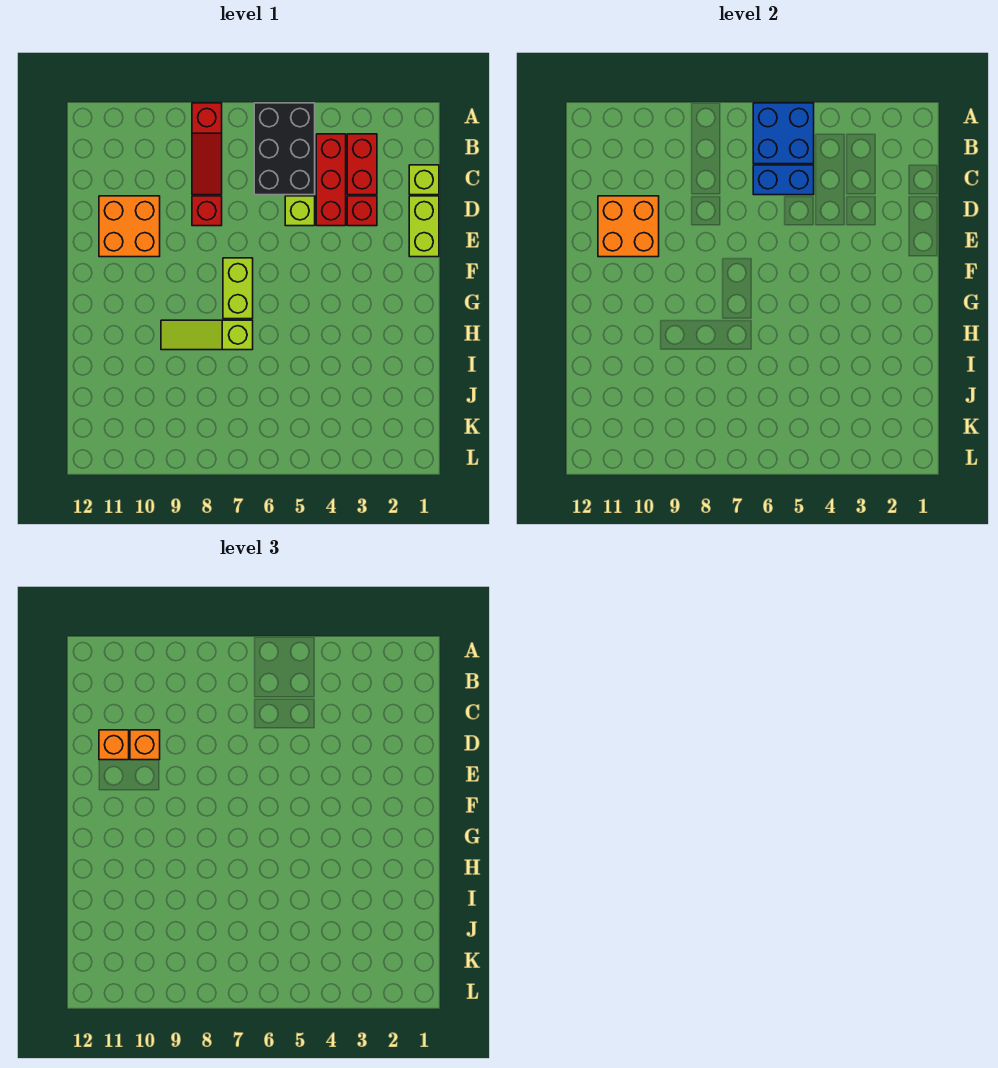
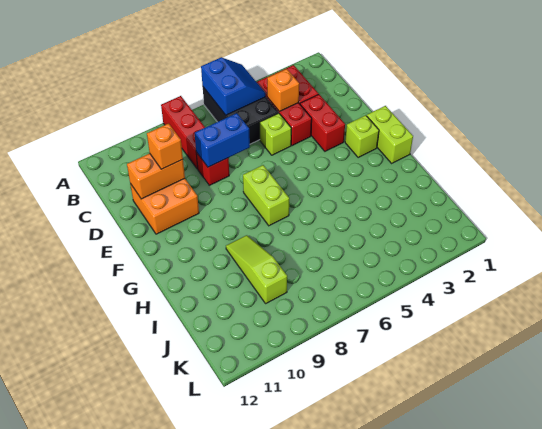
blue 2x2 brick [753,103,814,164] -> blue 2x2 slope [201,57,266,115]
red 1x3 slope [192,103,222,195] -> red 1x3 brick [161,96,205,169]
lime 1x1 brick [409,165,439,195] -> lime 1x1 brick moved to [345,115,379,158]
blue 1x2 brick [753,165,814,195] -> blue 1x2 brick moved to [195,113,250,167]
lime 1x2 brick [409,196,439,257] -> lime 1x2 brick moved to [367,106,413,163]
red 1x1 brick [347,196,377,226] -> red 1x2 brick [300,95,345,151]
orange 2x2 brick [598,196,659,257] -> orange 1x2 brick [127,153,185,199]
orange 1x1 brick [99,730,129,760] -> orange 1x1 brick moved to [267,69,299,111]
lime 1x3 slope [161,320,253,350] -> lime 1x3 slope turned to [226,235,287,303]

